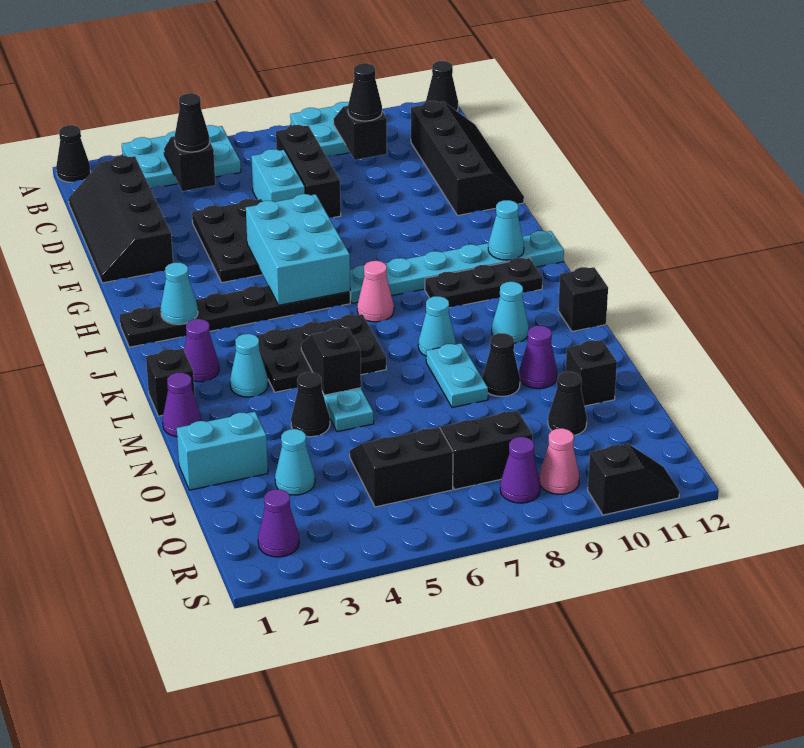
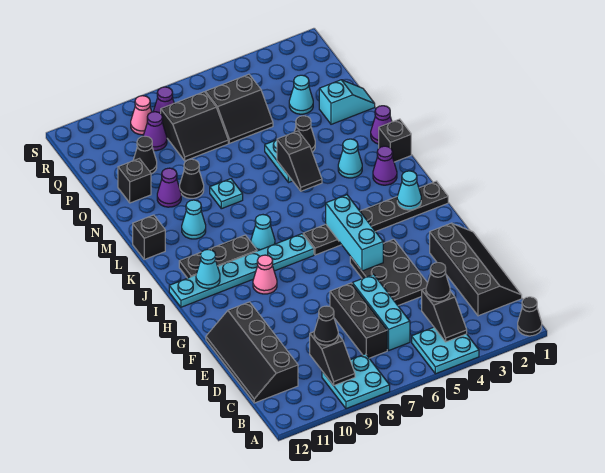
cyan 2x3 plate [122,125,241,189] -> cyan 2x2 plate [412,327,479,374]
black 1x1 cone [426,61,458,111] -> none
cyan 1x2 brick [251,149,305,202] -> cyan 1x3 brick [352,274,410,350]
cyan 2x3 brick [246,194,350,305] -> cyan 1x3 brick [326,195,383,271]
pink 1x1 cone [357,261,394,322] -> pink 1x1 cone moved to [253,255,277,294]
black 2x3 plate [256,314,386,392] -> none
cyan 1x1 cone [418,296,456,356] -> cyan 1x1 cone moved to [251,215,275,251]
cyan 1x2 plate [426,343,488,408] -> cyan 1x1 plate [210,179,243,209]
cyan 1x2 brick [177,412,268,490] -> cyan 1x2 slope [319,80,375,124]
purple 1x1 cone [258,489,299,557] -> purple 1x1 cone moved to [143,112,167,151]
black 1x2 slope [588,444,680,515] -> none

